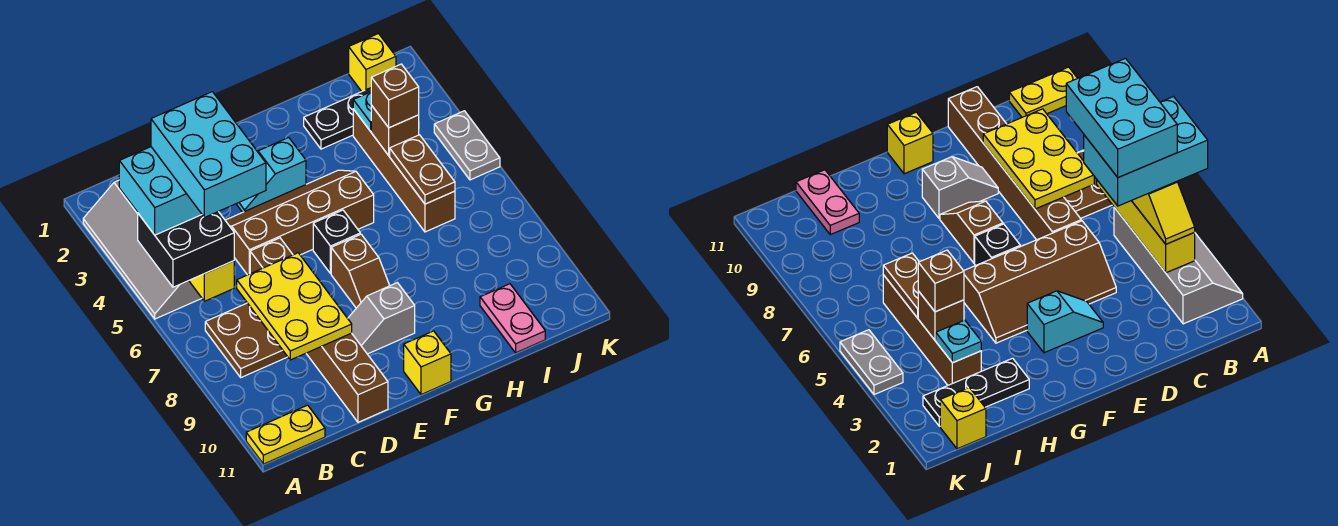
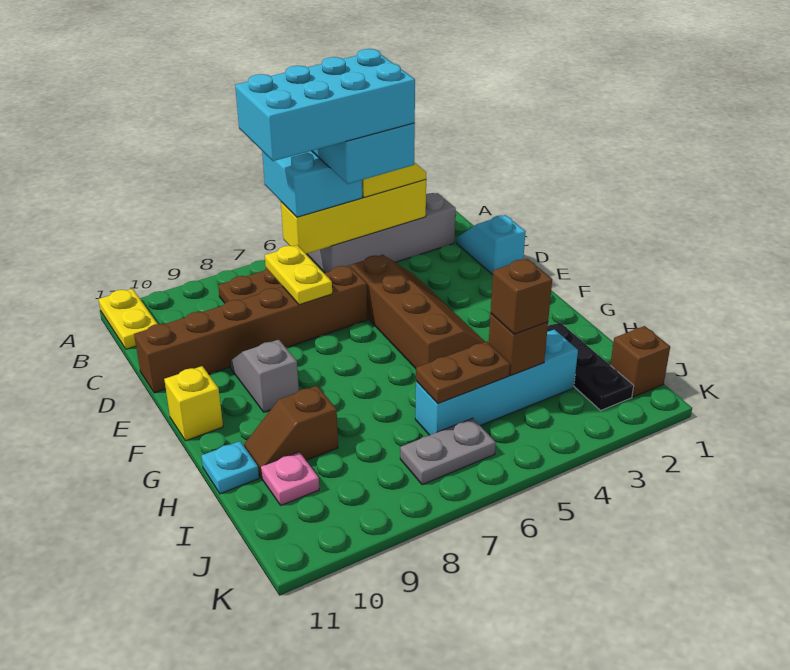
black 2x2 brick [138,212,234,287] -> cyan 2x2 brick [262,151,362,217]
cyan 2x3 brick [151,92,266,218] -> cyan 2x4 brick [235,49,415,161]
yellow 2x3 plate [237,253,352,360] -> yellow 1x2 plate [265,245,332,305]
cyan 1x2 slope [237,138,306,212] -> cyan 1x2 slope moved to [457,215,526,275]
black 1x1 brick [313,210,360,274] -> none
brown 1x2 slope [331,234,390,308] -> brown 1x2 slope moved to [243,386,338,478]
brown 1x4 brick [353,109,455,232] -> cyan 1x4 brick [415,329,578,435]
cyan 1x1 plate [353,92,371,131] -> cyan 1x1 plate moved to [201,441,259,494]
pink 1x2 plate [480,284,545,353] -> pink 1x1 plate [261,452,319,505]
yellow 1x1 brick [349,34,396,91] -> brown 1x1 brick [610,326,670,397]
grey 1x2 plate [434,111,500,180] -> grey 1x2 plate moved to [400,418,496,485]

